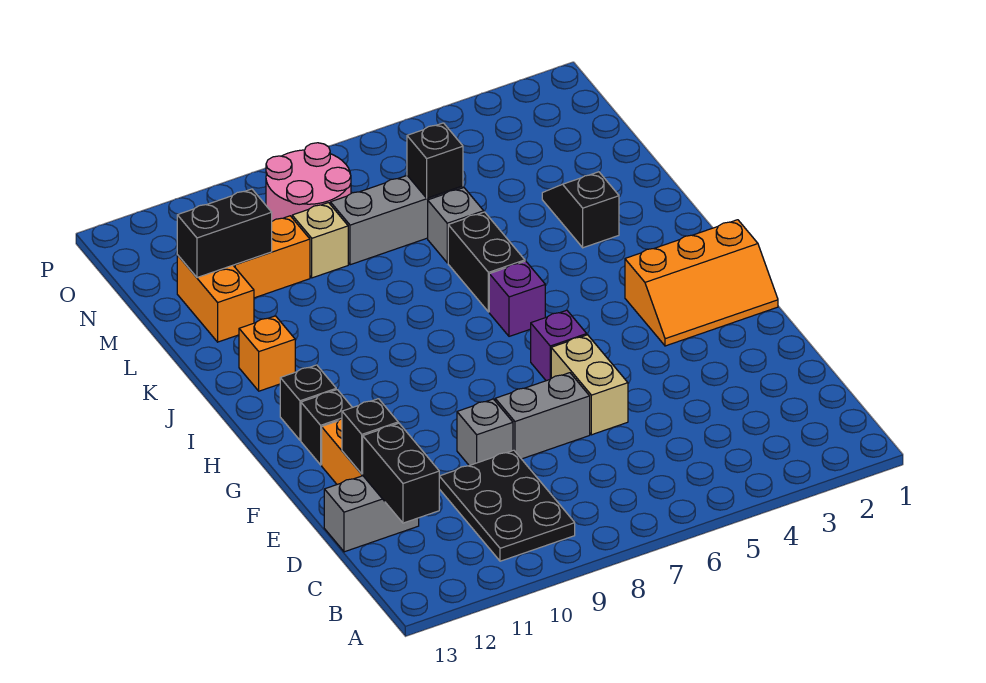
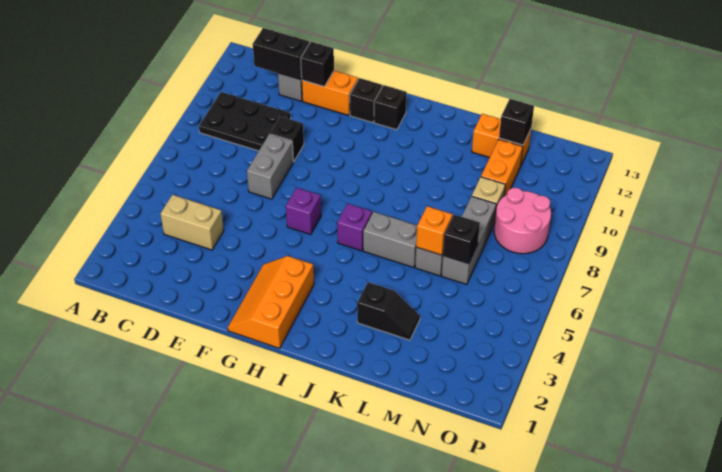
tan 1x2 brick [551,335,628,435] -> tan 1x2 brick moved to [161,195,224,250]
grey 1x1 brick [457,399,513,466] -> black 1x1 brick [269,116,304,162]
black 1x2 brick [448,212,525,312] -> grey 1x2 brick [363,212,417,268]
orange 1x1 brick [239,316,295,391] -> orange 1x1 brick moved to [416,206,453,255]
black 1x2 brick [177,189,272,278] -> black 1x1 brick [499,99,534,145]

